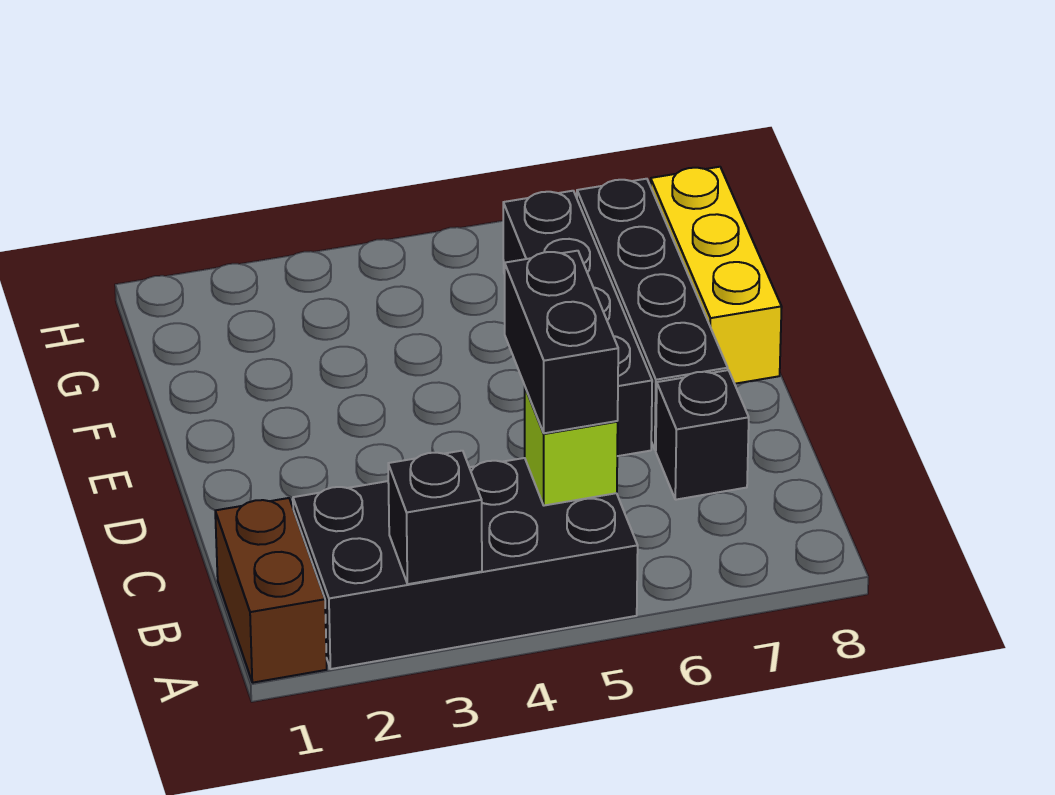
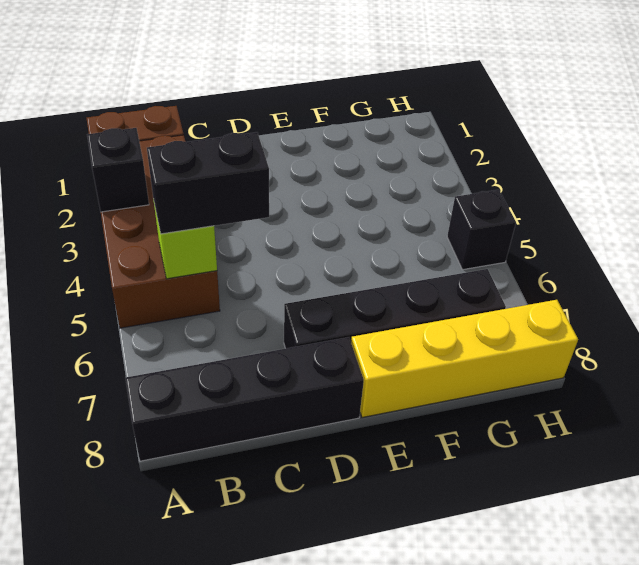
black 2x4 brick [293,458,638,669] -> brown 2x4 brick [101,135,220,328]
black 1x1 brick [656,370,749,500] -> black 1x1 brick moved to [447,190,516,270]
black 1x4 brick [503,191,652,456] -> black 1x4 brick moved to [125,337,364,461]
yellow 1x3 brick [651,167,782,384] -> yellow 1x4 brick [351,300,578,417]

